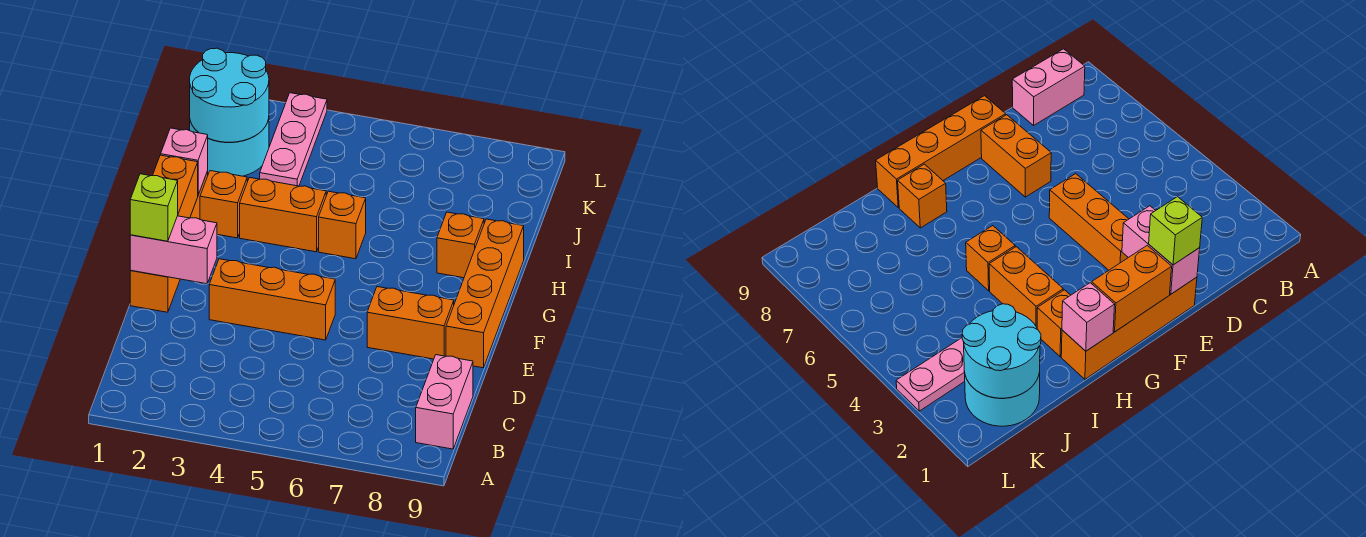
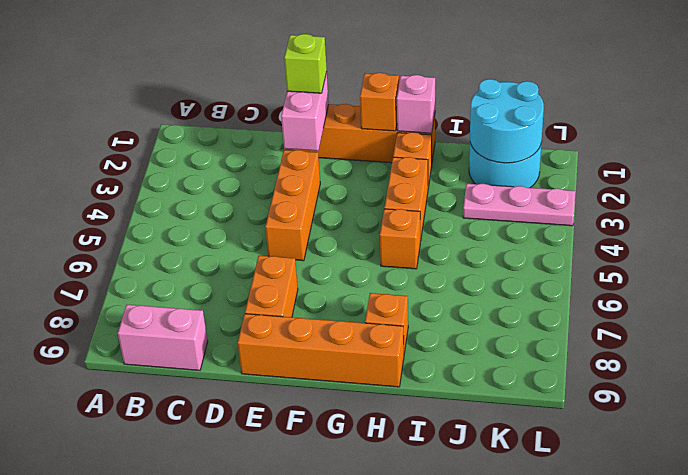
orange 1x2 brick [153,155,198,218] -> orange 1x1 brick [360,73,399,131]

